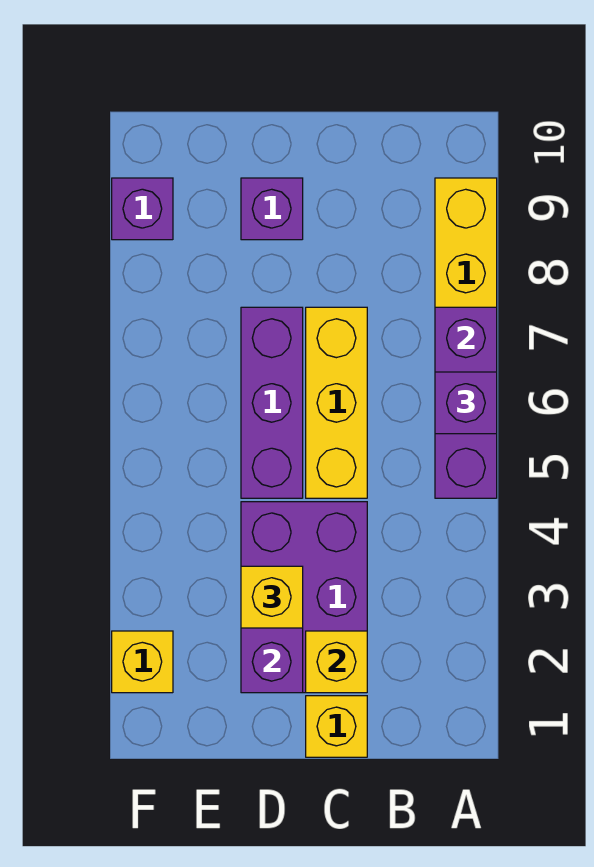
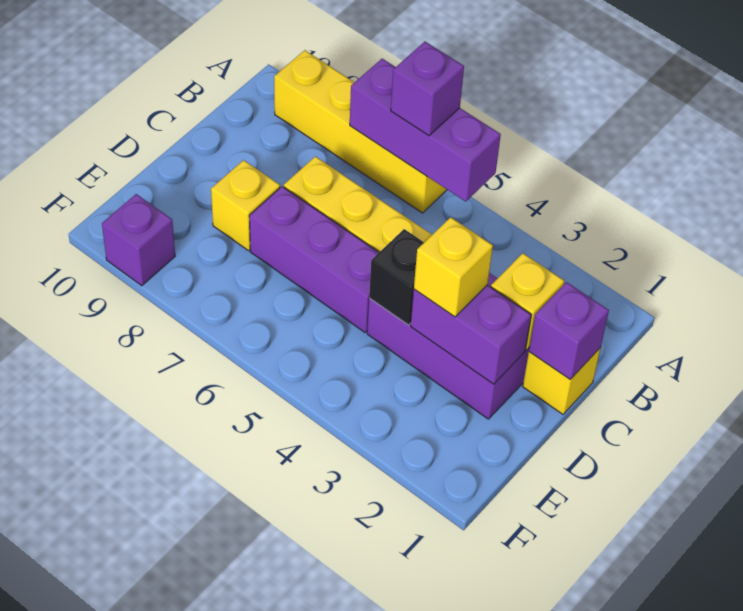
none -> black 1x1 brick [369,229,424,325]
purple 1x1 brick [241,178,303,240] -> purple 1x1 brick moved to [529,282,609,379]
yellow 1x1 brick [112,631,173,693] -> yellow 1x1 brick moved to [211,160,280,251]

